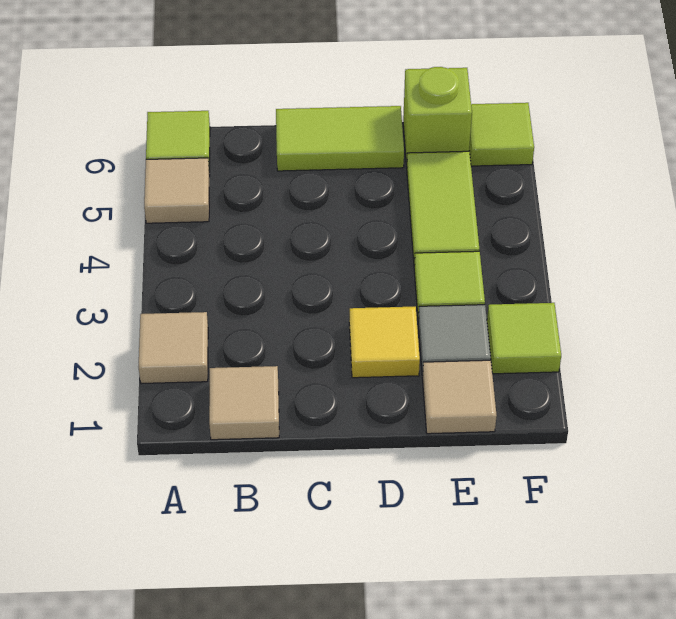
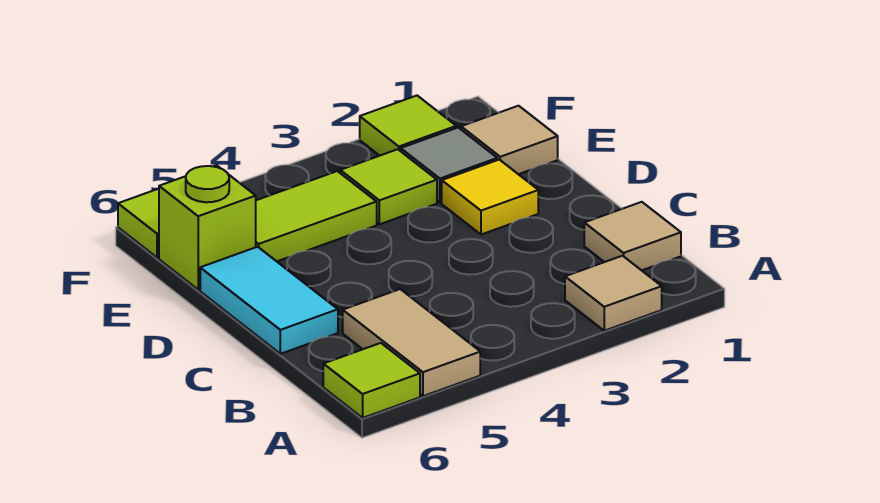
tan 1x1 tile [144,158,210,223] -> tan 1x2 tile [343,289,480,396]
lime 1x2 tile [276,106,404,171] -> cyan 1x2 tile [200,247,338,354]

